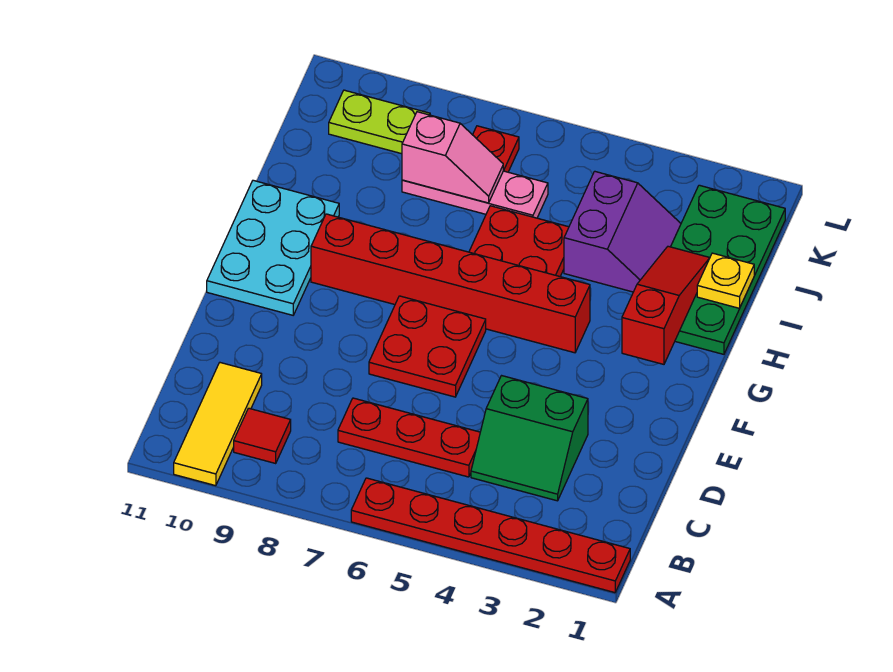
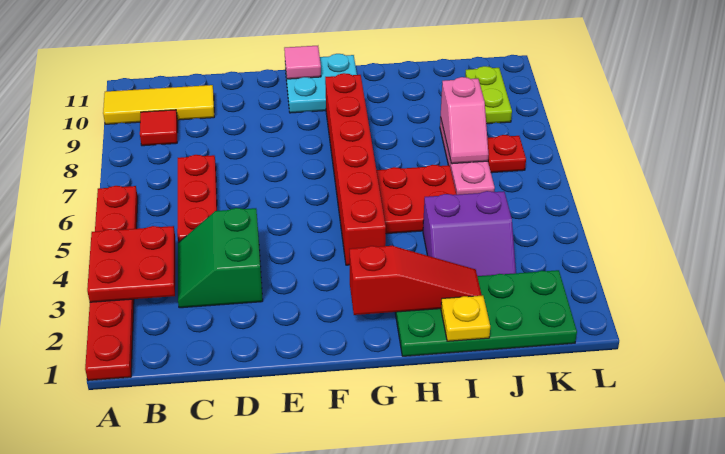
red 2x2 plate [369,296,486,397] -> red 2x2 plate moved to [87,226,175,302]
cyan 2x3 plate [207,180,339,315] -> cyan 2x2 plate [285,54,357,113]
none -> pink 1x1 tile [284,46,321,79]

